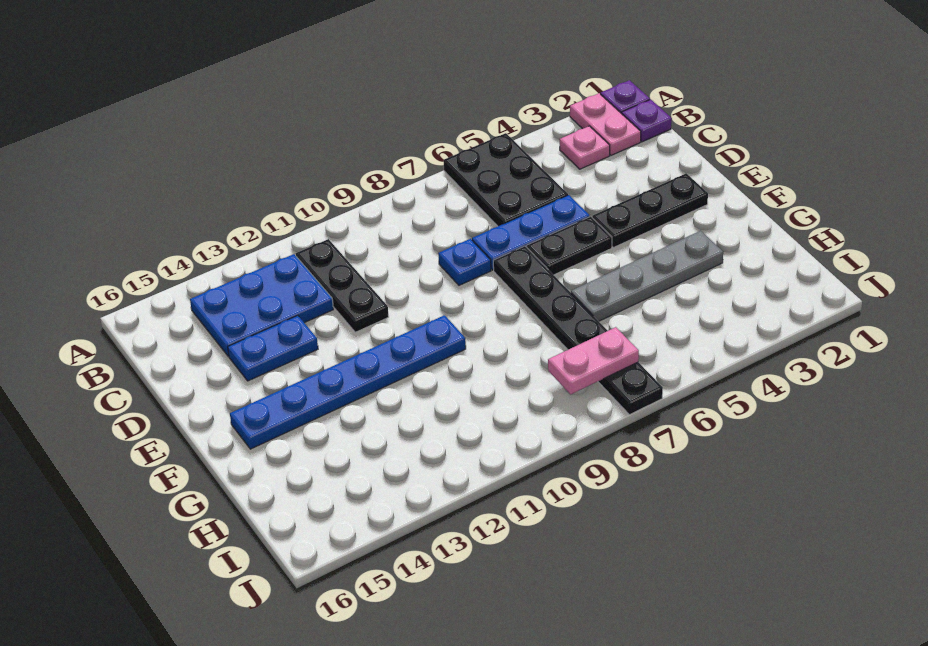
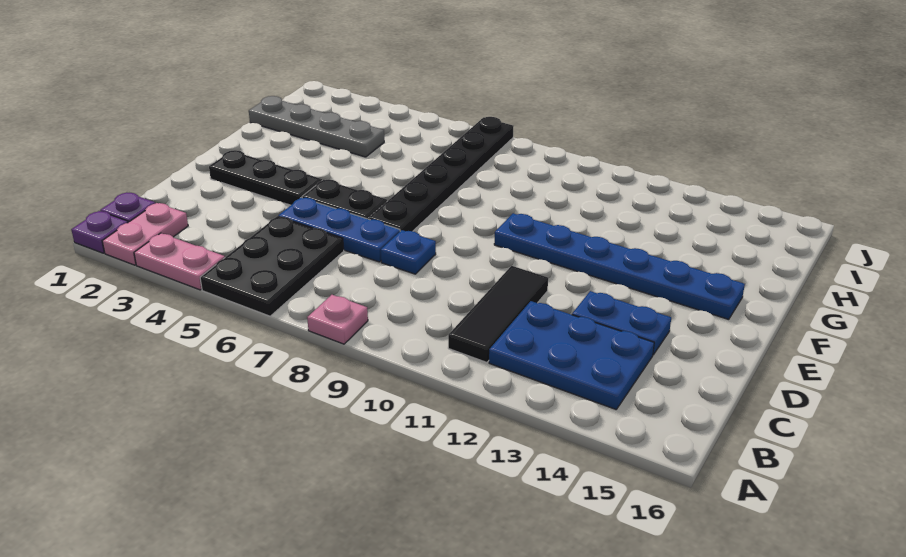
pink 1x1 plate [560,126,610,169] -> pink 1x1 plate moved to [307,295,368,344]
black 1x3 plate [296,239,389,332] -> black 1x3 tile [448,266,548,362]
grey 1x4 plate [571,231,723,321] -> grey 1x4 plate moved to [249,96,384,157]
pink 1x2 plate [548,327,639,394] -> pink 1x2 plate moved to [134,233,225,290]

